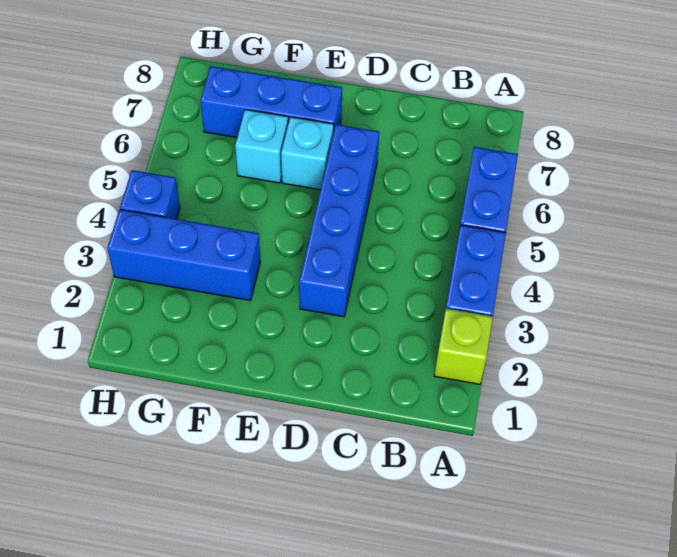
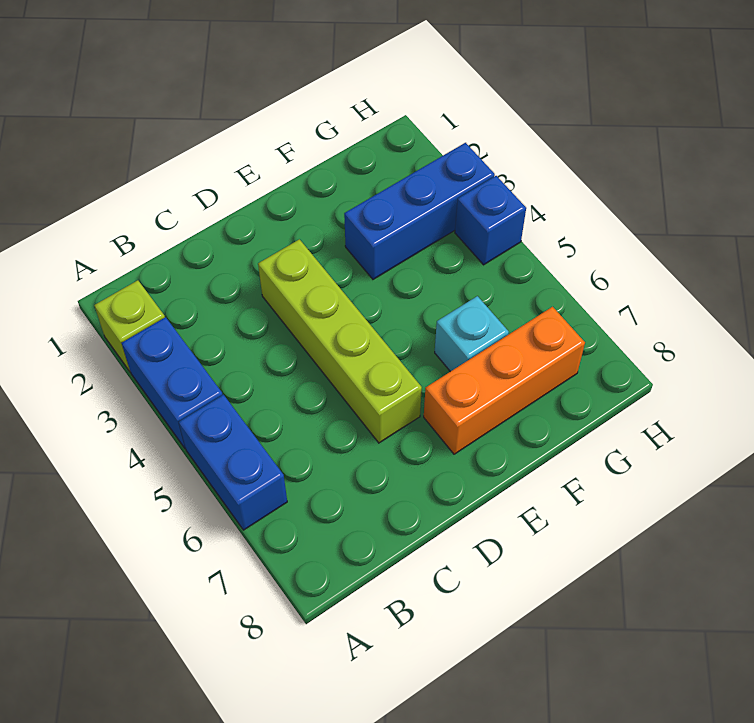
blue 1x4 brick [299,124,379,317] -> lime 1x4 brick [258,239,422,443]
cyan 1x1 brick [281,117,334,190] -> none
blue 1x3 brick [200,66,342,138] -> orange 1x3 brick [424,307,585,454]

